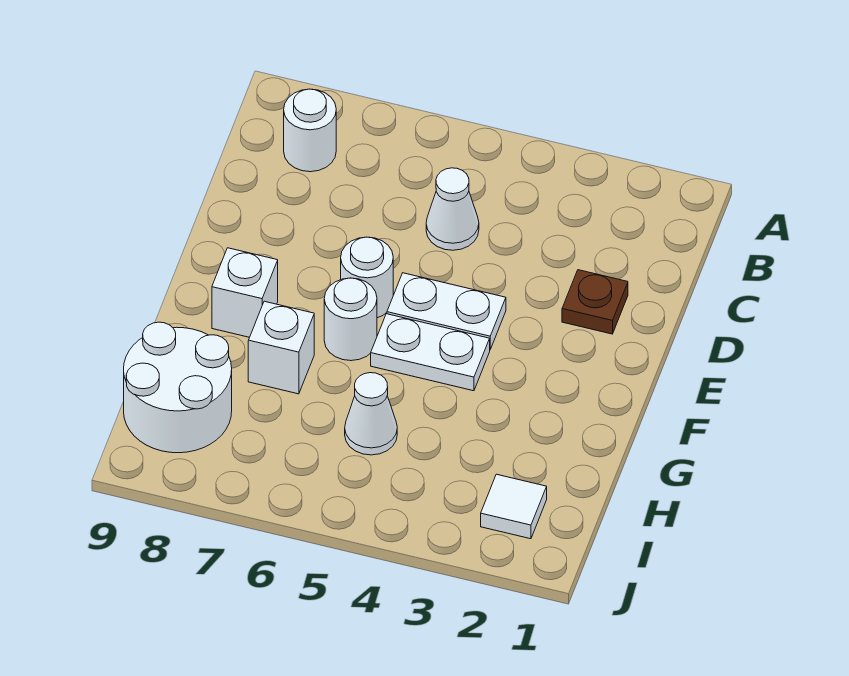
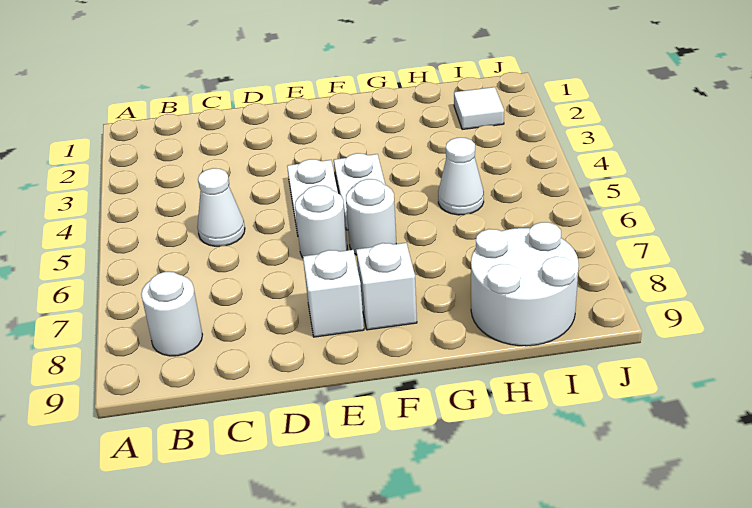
brown 1x1 plate [562,270,628,334] -> none
white 1x1 brick [248,301,314,394] -> white 1x1 brick moved to [303,250,364,337]

